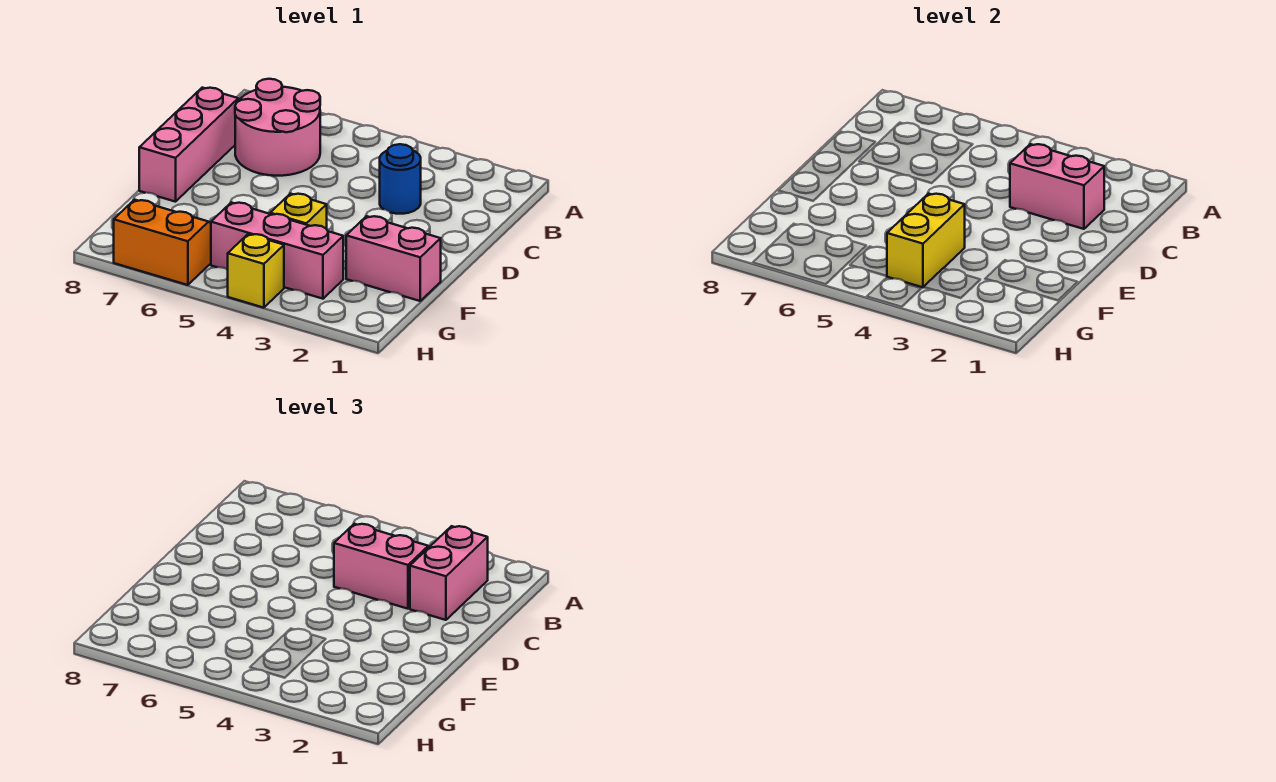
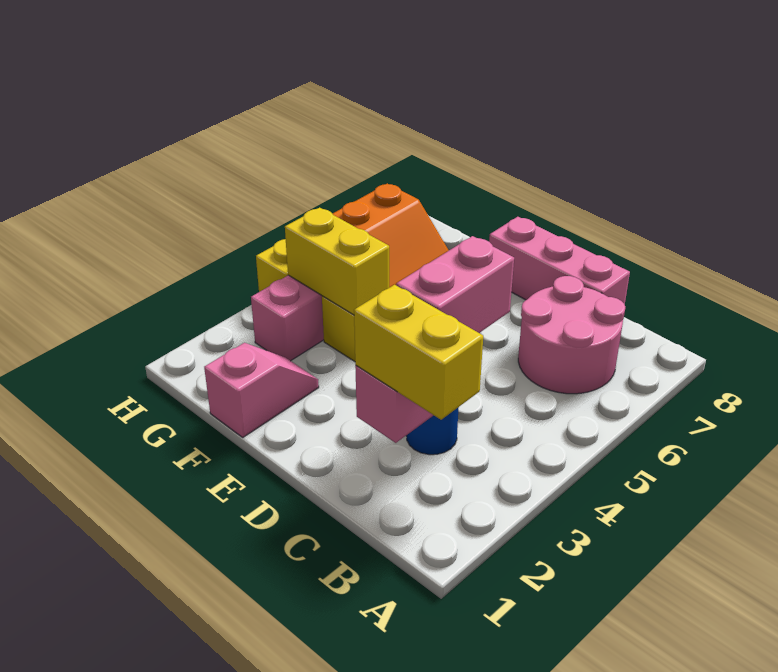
pink 1x2 brick [410,526,488,620] -> yellow 1x2 brick [354,285,483,420]
pink 1x2 brick [346,216,441,301] -> pink 1x2 slope [204,343,319,437]

